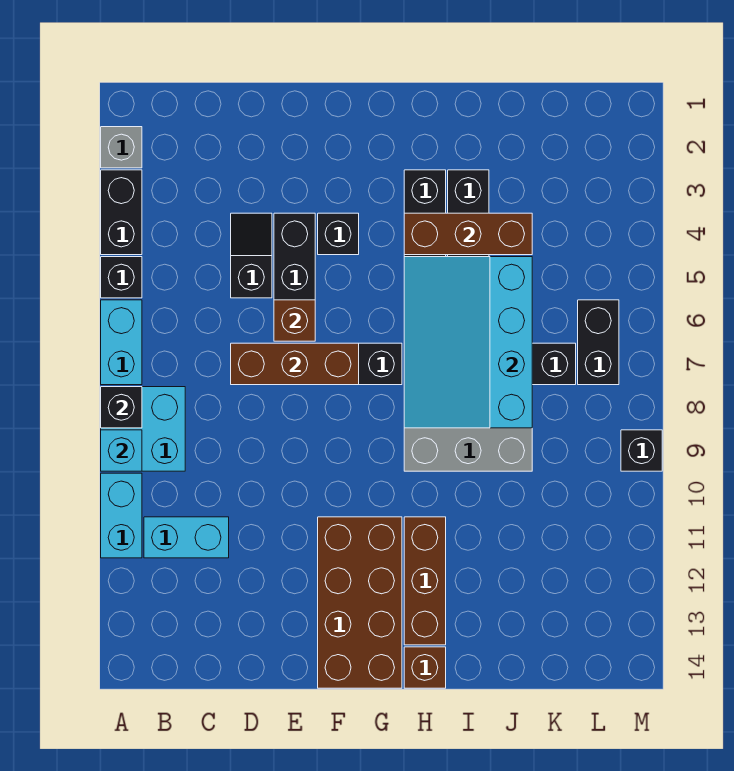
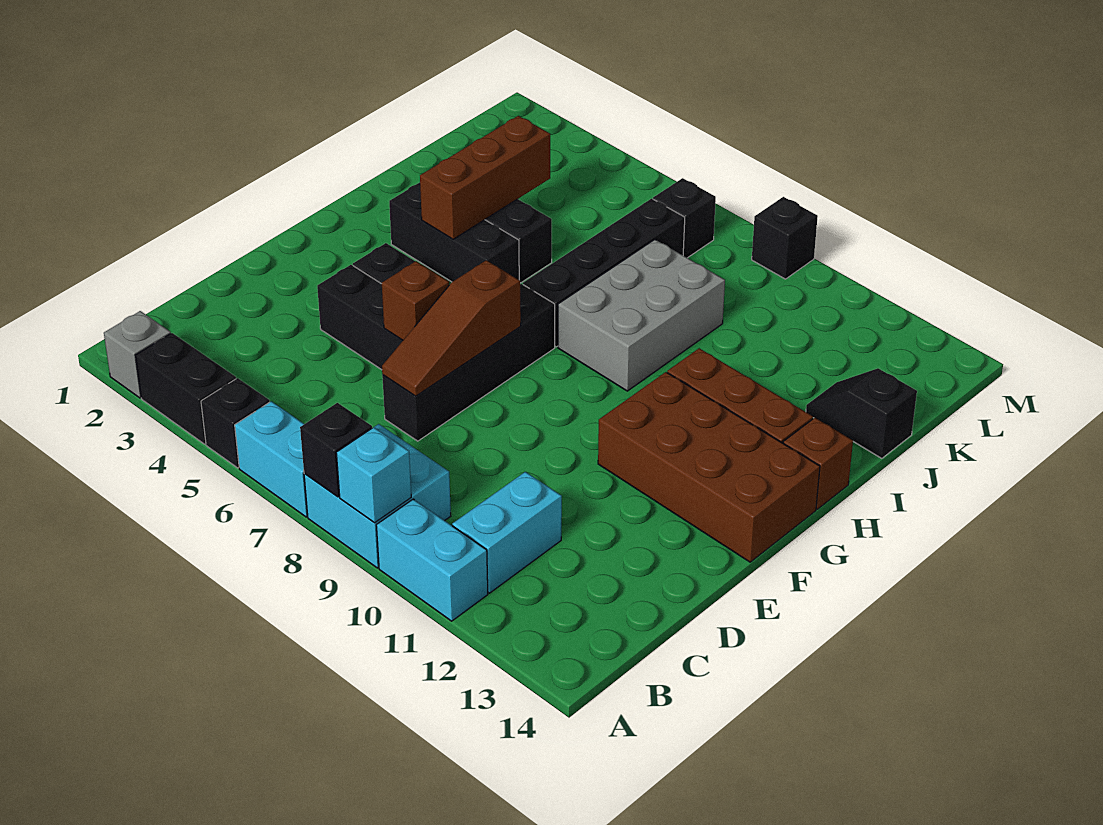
black 1x2 slope [231,213,272,298] -> black 1x2 slope moved to [806,368,917,458]
brown 1x3 brick [231,343,359,385] -> brown 1x3 slope [382,260,521,396]
cyan 3x4 slope [404,257,532,428] -> none
black 1x2 brick [578,300,619,385] -> black 1x1 brick [653,178,716,258]

